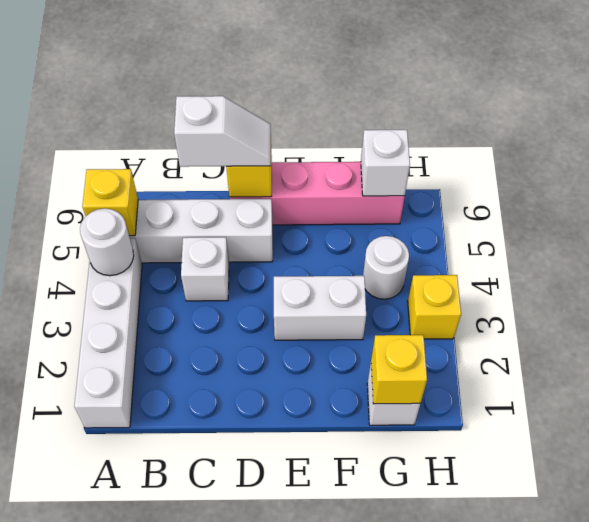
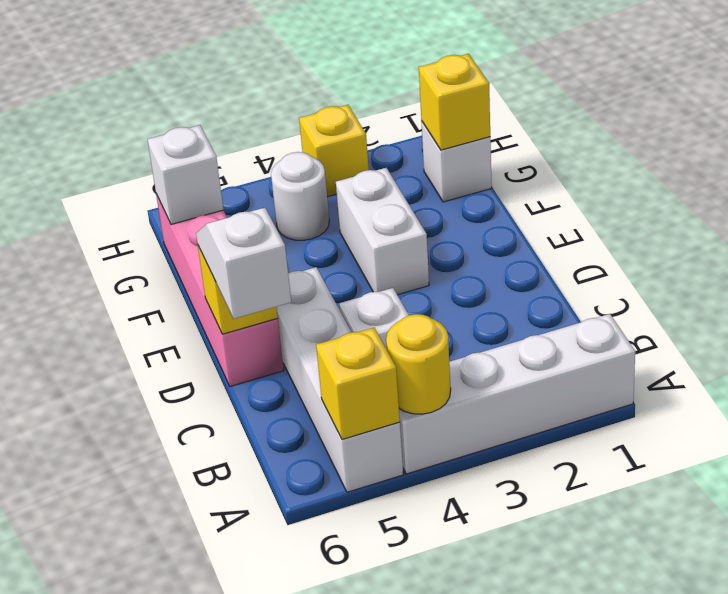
white 1x1 round brick [80,208,134,276] -> yellow 1x1 round brick [386,314,451,414]

